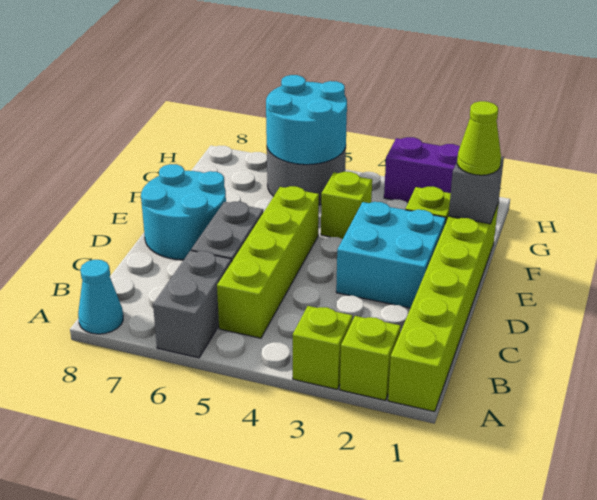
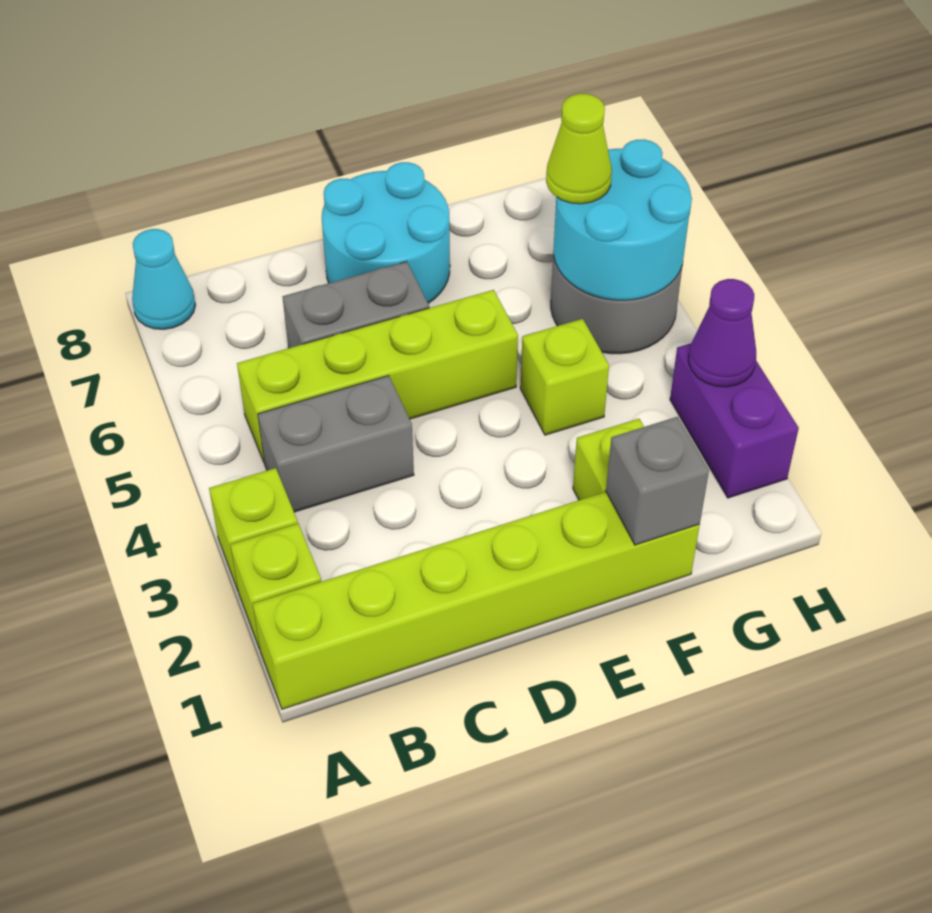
grey 1x2 brick [153,251,232,358] -> grey 1x2 brick moved to [258,376,414,512]
cyan 2x2 brick [336,202,446,308] -> none
lime 1x1 cone [457,101,501,175] -> lime 1x1 cone moved to [546,94,612,204]
none -> purple 1x1 cone [688,279,756,387]

